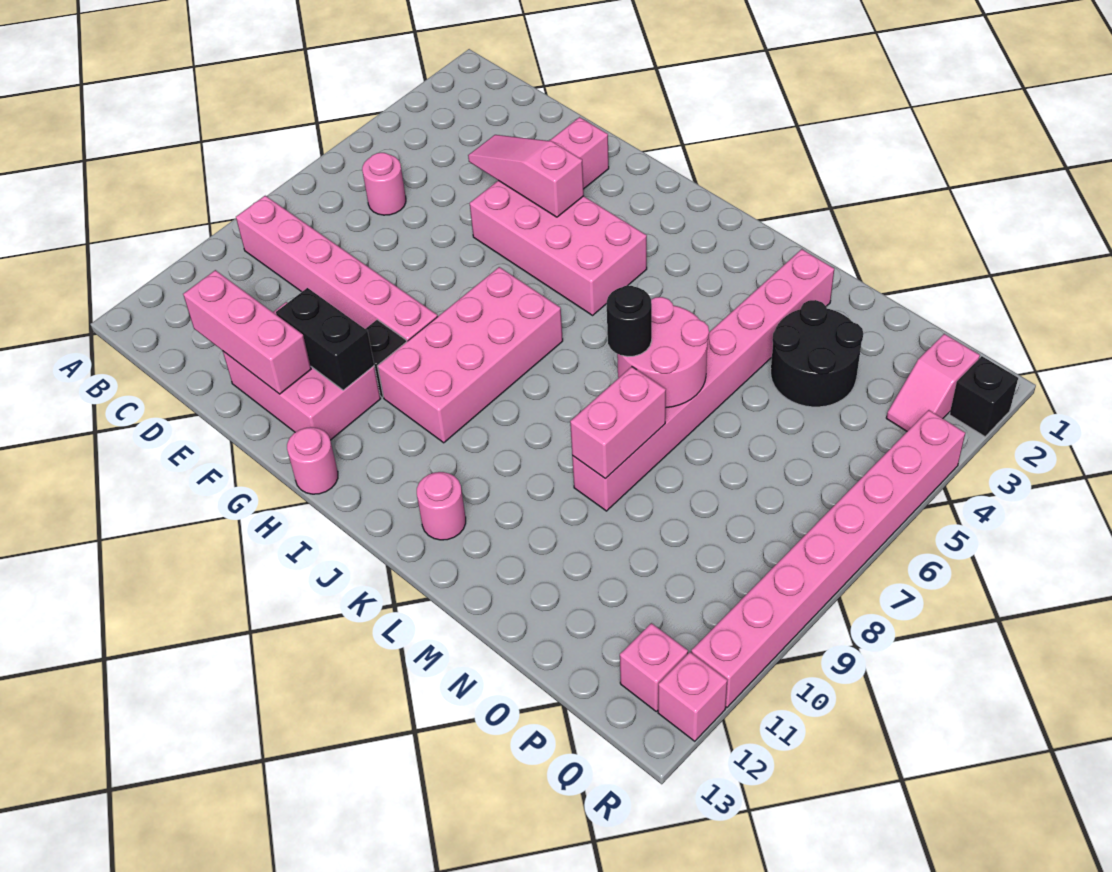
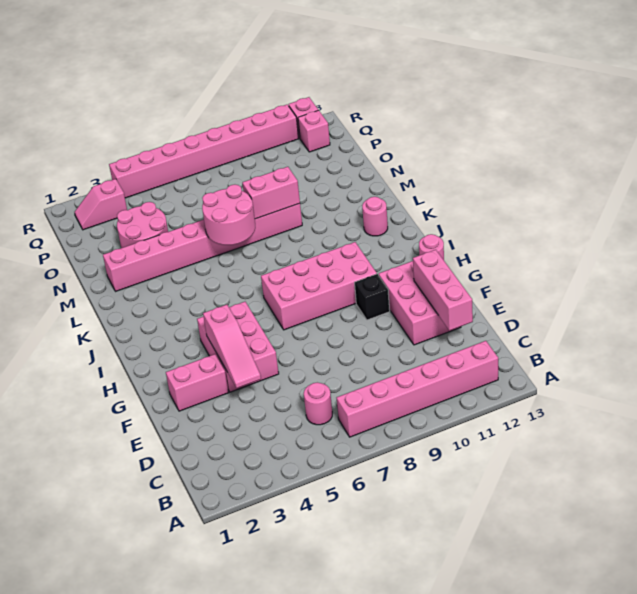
pink 1x6 brick [236,196,438,342] -> pink 1x6 brick turned to [337,341,498,437]
pink 2x4 brick [470,180,647,315] -> pink 2x3 brick [197,302,279,392]
black 1x2 brick [276,288,374,390] -> none
black 1x1 round brick [607,286,652,357] -> none
black 2x2 round brick [771,300,863,407] -> pink 2x2 round brick [117,202,168,248]
pink 1x2 slope [886,334,980,431] -> pink 1x2 slope turned to [75,179,127,230]
black 1x1 brick [950,356,1018,437] -> none

